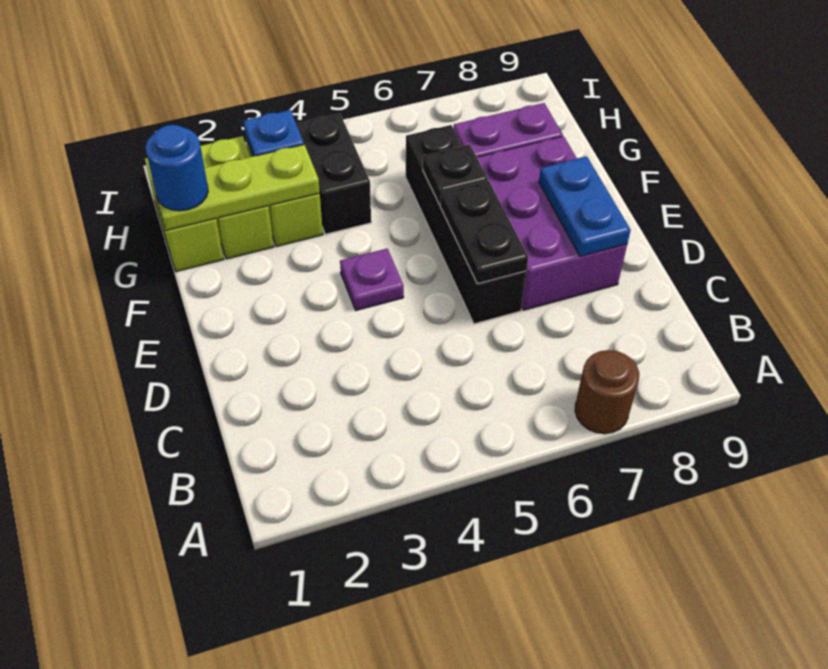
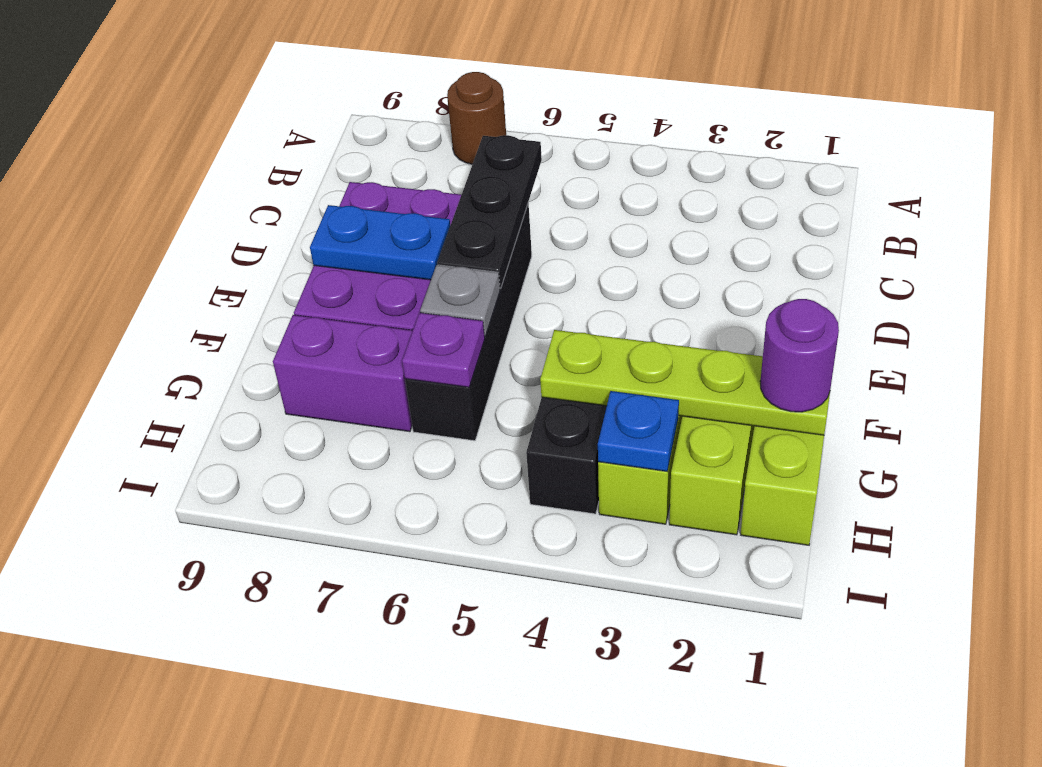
black 1x2 plate [440,181,528,284] -> black 1x3 plate [437,135,542,288]
blue 1x2 plate [539,156,631,256] -> blue 1x2 plate turned to [310,205,450,280]
purple 1x1 plate [340,249,404,310] -> purple 1x1 plate moved to [402,313,485,387]
black 1x1 plate [423,145,488,205] -> grey 1x1 plate [420,265,500,336]
lime 1x3 plate [152,145,320,230] -> lime 1x4 plate [540,330,830,435]
blue 1x1 round brick [146,125,208,211] -> purple 1x1 round brick [760,299,839,412]

